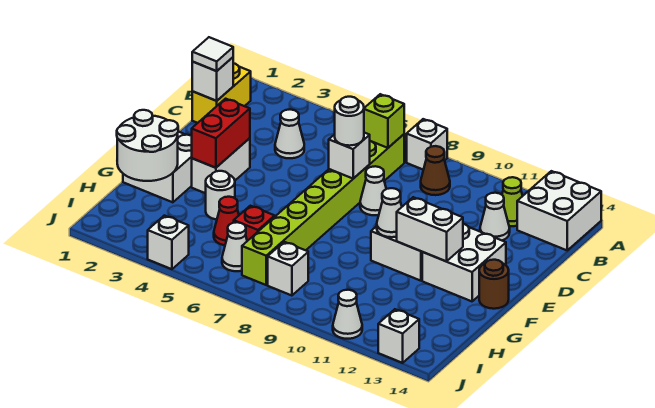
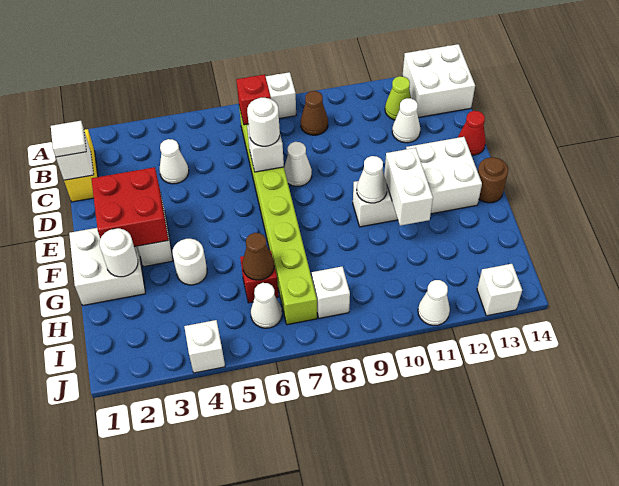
lime 1x1 brick [364,94,404,148] -> red 1x1 brick [236,74,271,125]
red 1x2 brick [192,99,250,168] -> red 2x2 brick [91,167,168,247]
white 1x2 brick [397,197,463,261] -> white 1x2 brick turned to [384,148,433,226]
white 2x2 round brick [117,110,178,181] -> white 1x1 round brick [99,228,138,277]
red 1x1 cone [214,197,239,245] -> red 1x1 cone moved to [458,111,486,155]
none -> brown 1x1 cone [242,233,274,280]

